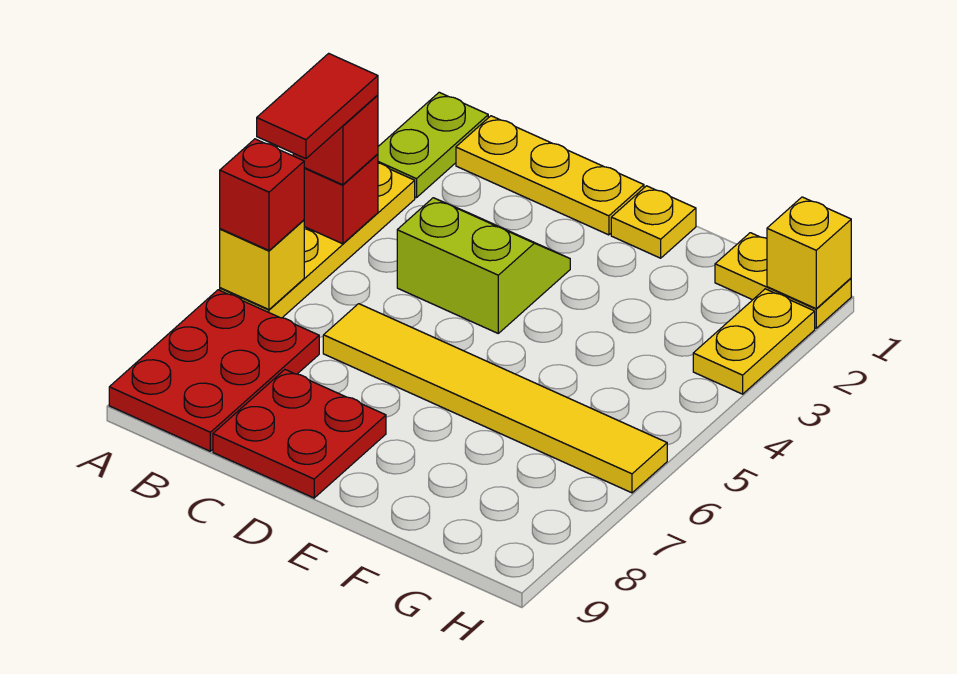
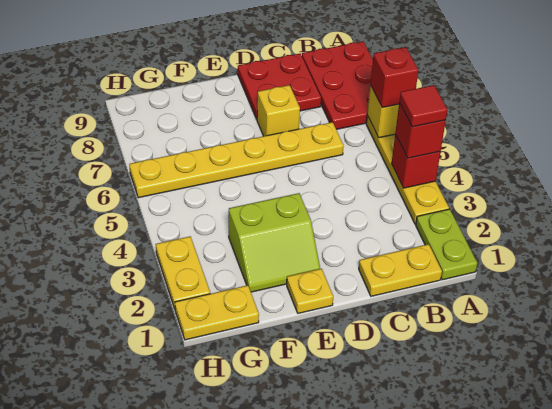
red 1x2 tile [257,53,378,159] -> red 1x1 tile [399,85,447,127]
yellow 1x3 plate [456,116,644,235] -> yellow 1x2 plate [359,244,442,296]
lime 2x2 slope [397,198,570,333] -> lime 2x2 slope moved to [229,193,320,292]
yellow 1x6 tile [323,304,667,493] -> yellow 1x6 plate [129,122,344,198]
yellow 1x1 brick [767,197,851,309] -> yellow 1x1 brick moved to [257,85,300,136]

